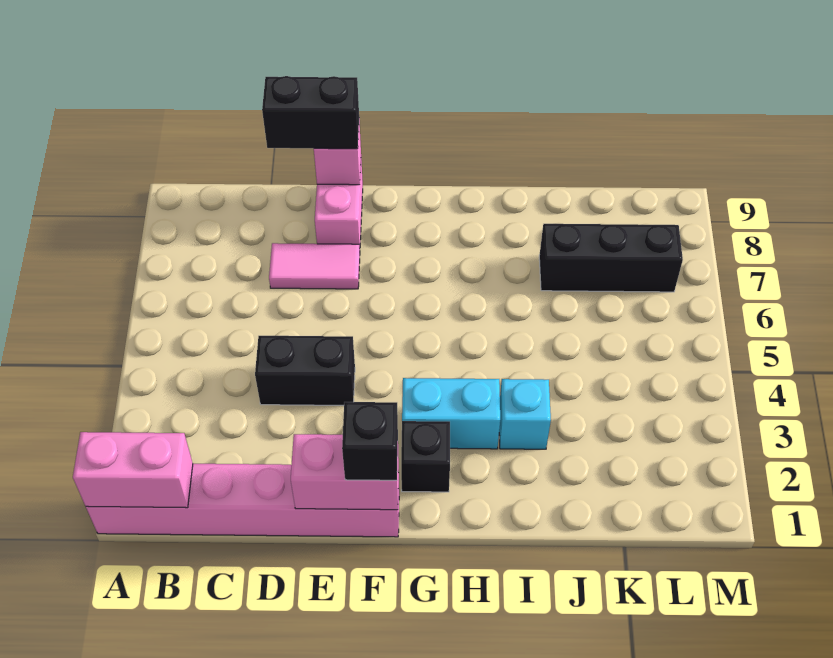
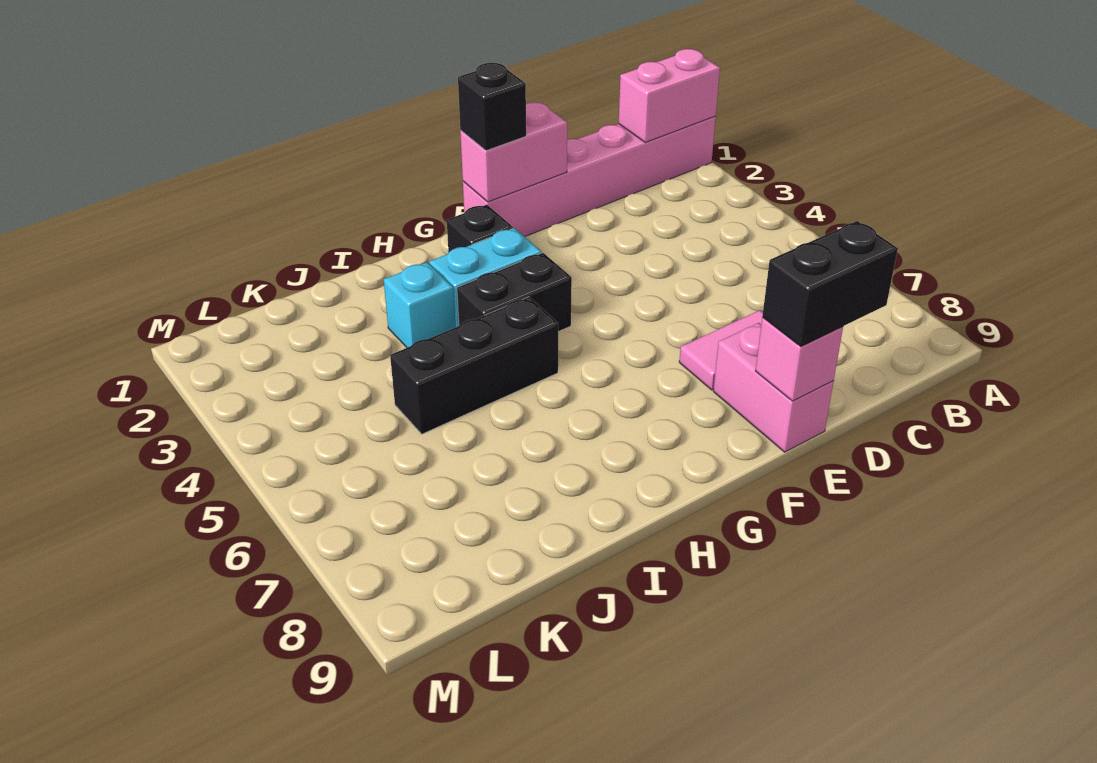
black 1x2 brick [255,336,355,405] -> black 1x2 brick moved to [457,253,572,332]
black 1x3 brick [539,224,683,292] -> black 1x3 brick moved to [390,297,558,434]

